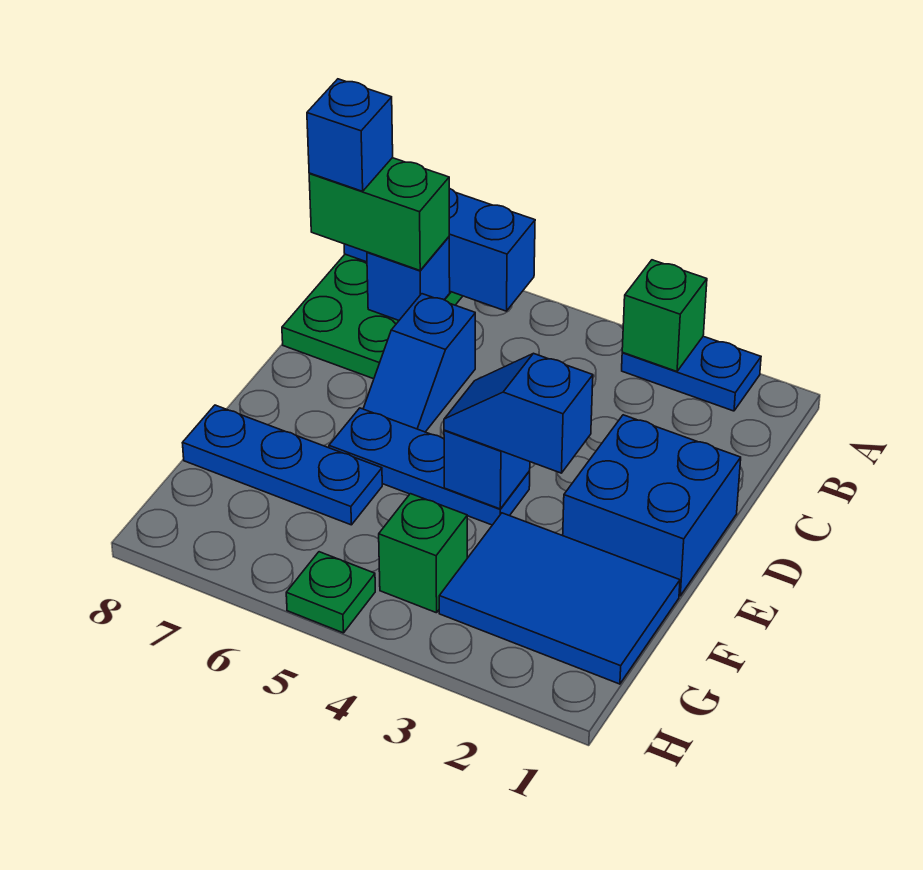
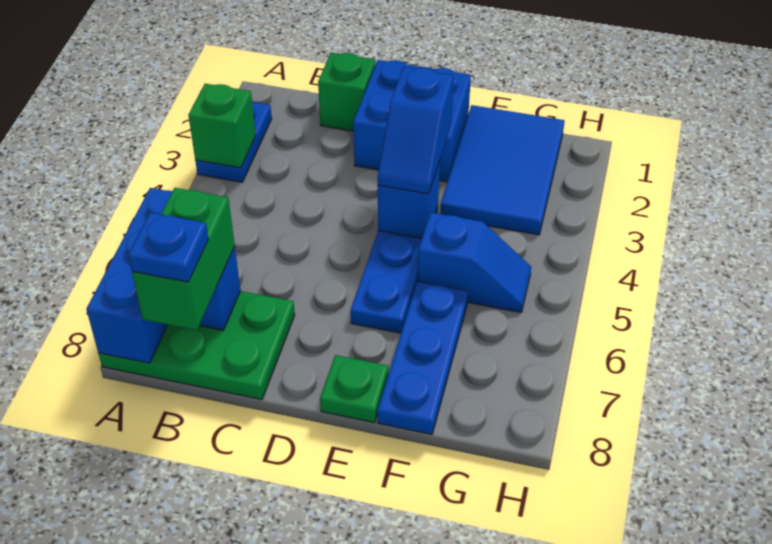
blue 1x1 brick [307,79,393,191] -> blue 1x1 plate [128,213,209,282]
blue 1x2 slope [363,294,475,432] -> blue 1x2 slope moved to [418,212,531,312]
green 1x1 brick [379,494,467,613] -> green 1x1 brick moved to [318,53,375,131]
green 1x1 plate [286,552,375,633] -> green 1x1 plate moved to [320,355,388,423]

